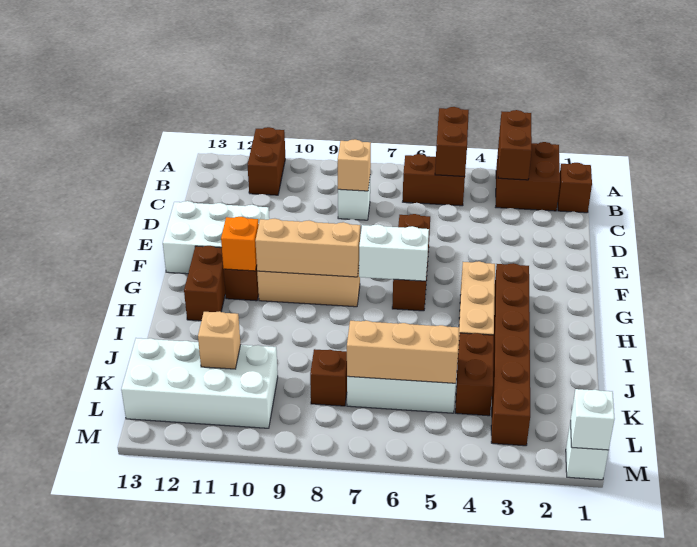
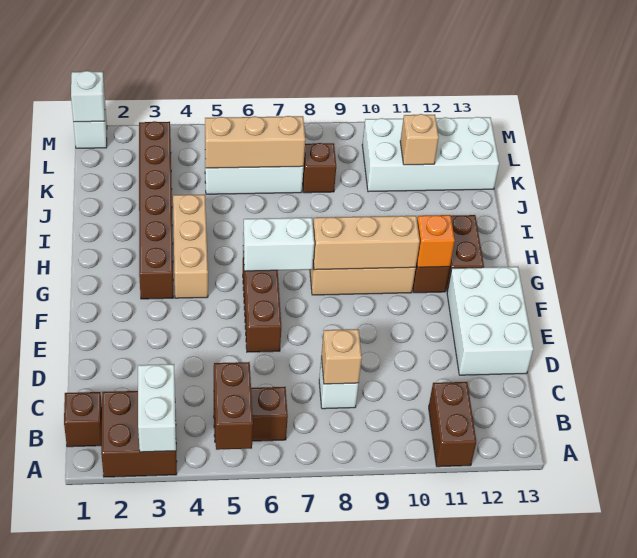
brown 1x2 brick [498,110,532,180] -> white 1x2 brick [138,364,176,452]
white 2x3 brick [163,201,269,274] -> white 2x3 brick turned to [447,267,533,375]
brown 1x2 brick [455,333,494,416] -> none

